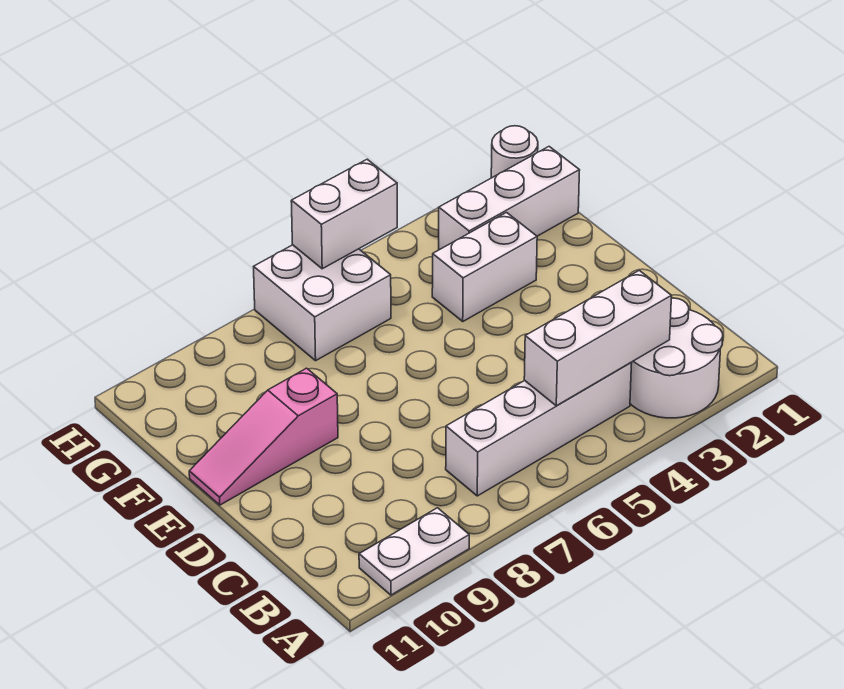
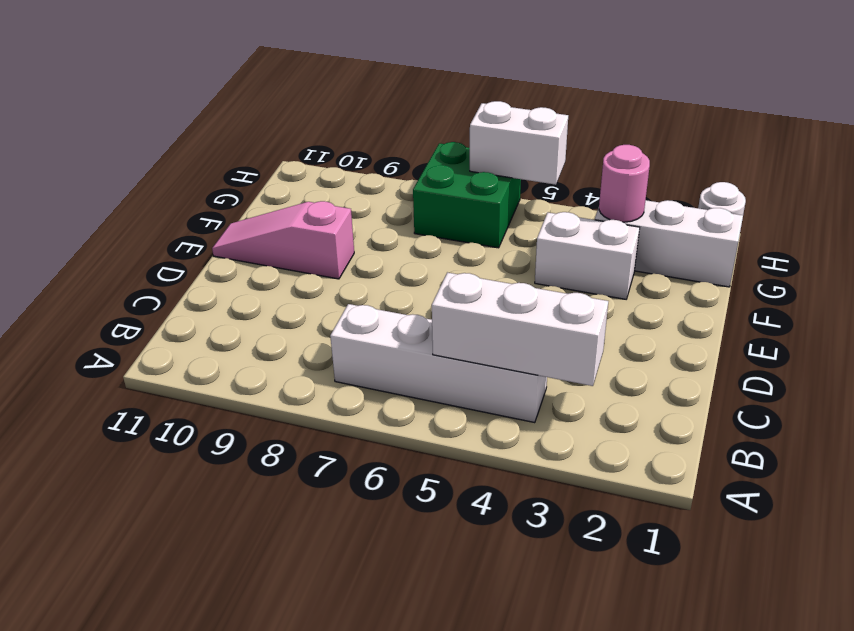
white 2x2 round brick [630,298,723,418] -> none
white 1x2 plate [359,508,469,595] -> none
none -> pink 1x1 round brick [599,145,650,222]
white 2x2 brick [254,245,391,361] -> green 2x2 brick [413,142,521,248]

